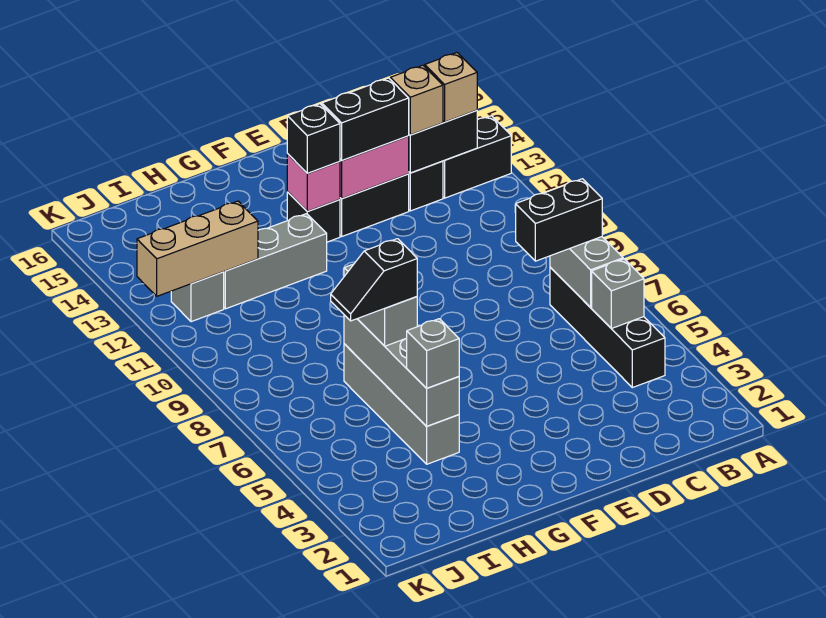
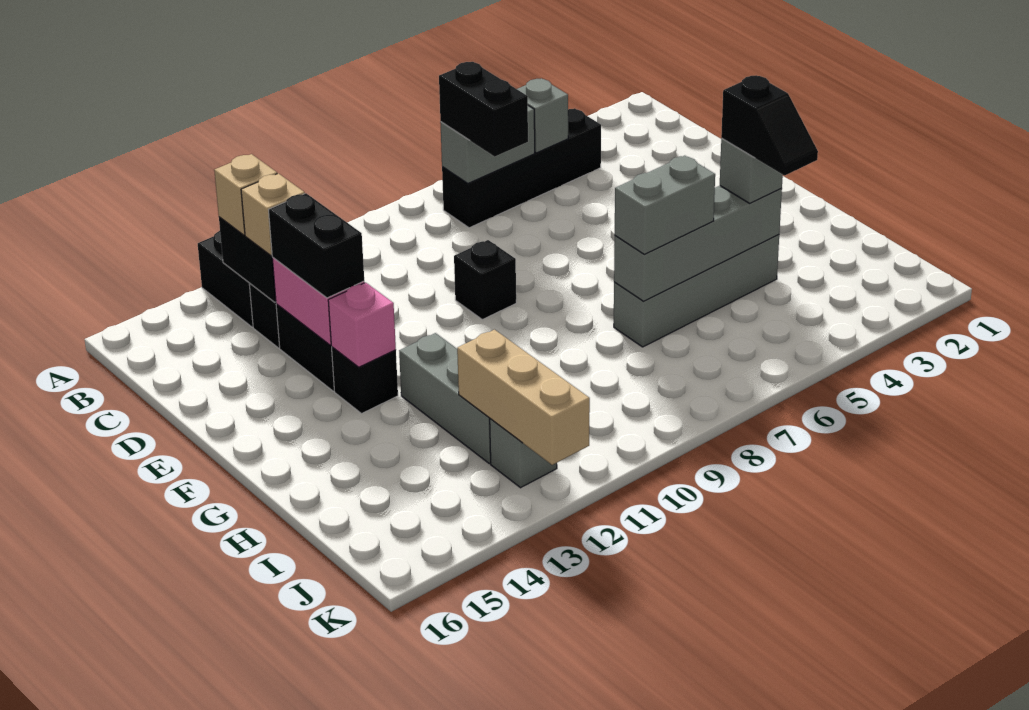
black 1x1 brick [287,104,340,173] -> black 1x1 brick moved to [454,240,516,319]
black 1x2 slope [331,239,417,321] -> black 1x2 slope moved to [721,76,818,175]

